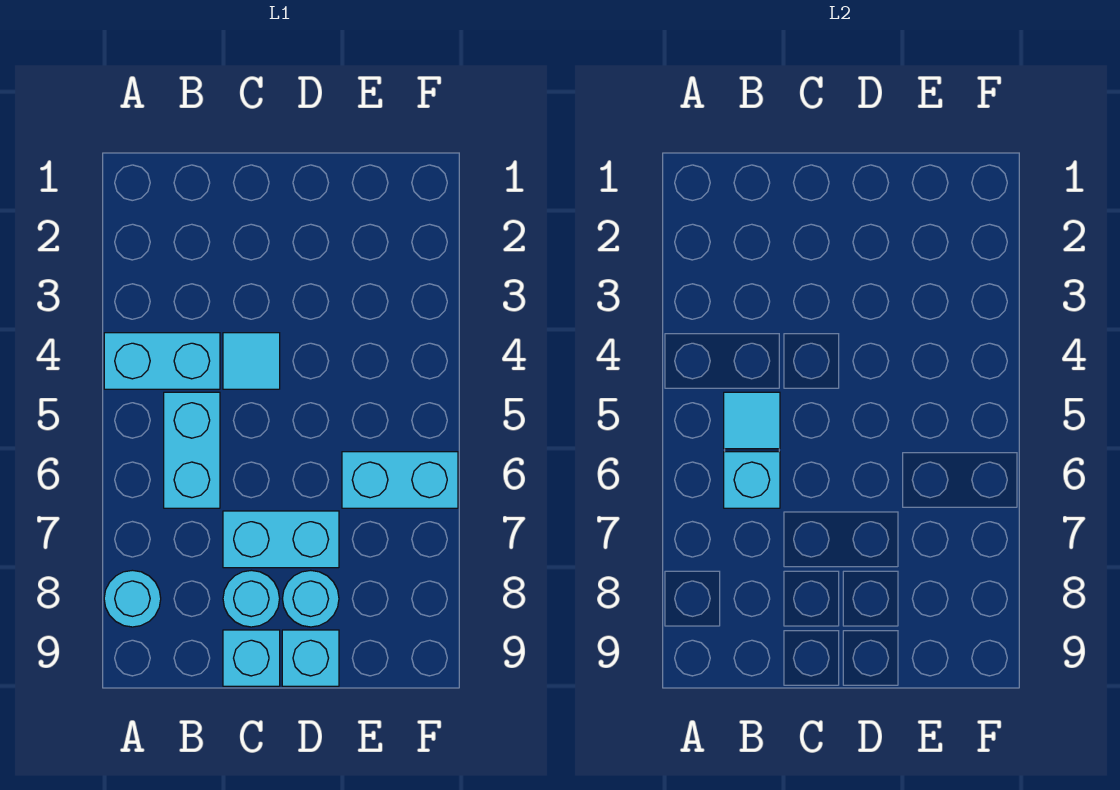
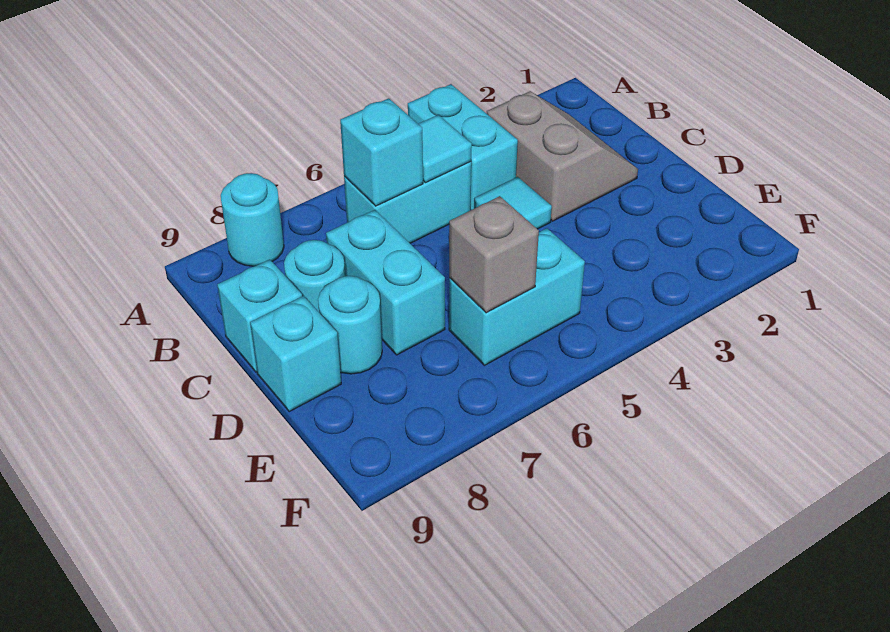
none -> grey 2x2 slope [487,91,638,221]
cyan 1x2 brick [342,452,458,508] -> cyan 1x2 brick turned to [449,228,585,365]
none -> grey 1x1 brick [449,196,539,313]

